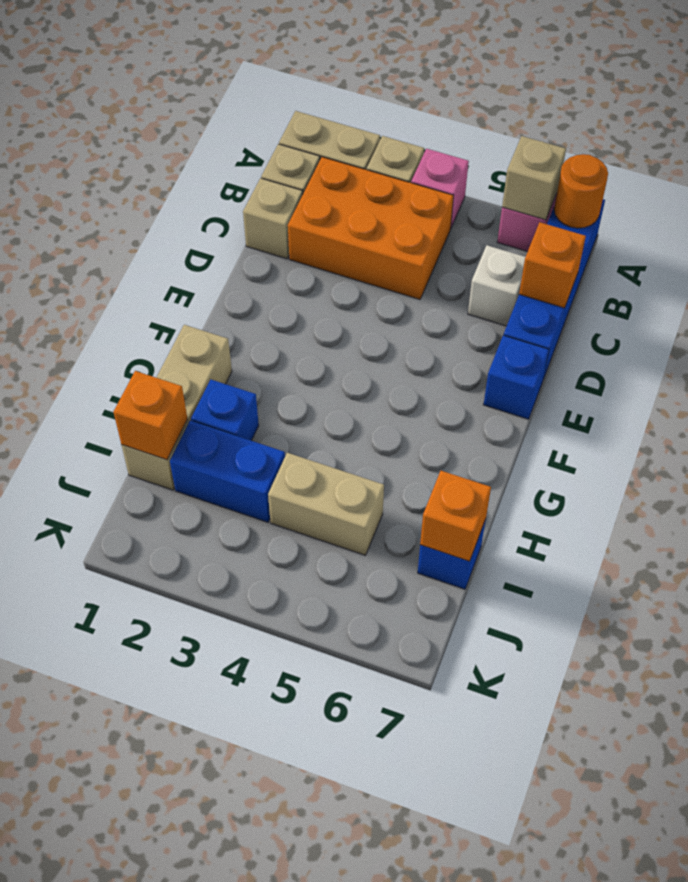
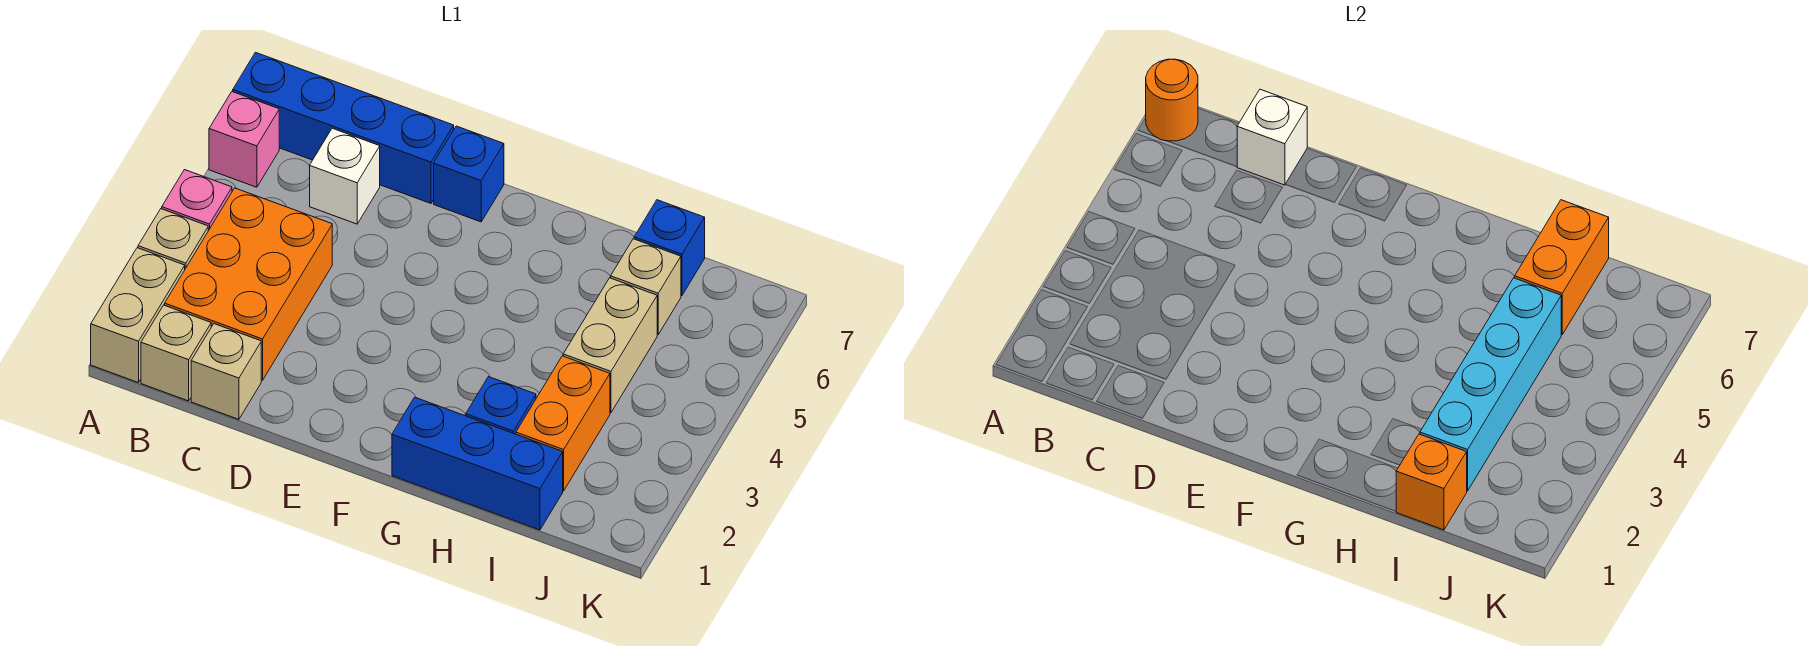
tan 1x1 brick [502,136,566,220] -> tan 1x1 brick moved to [611,239,681,334]
orange 1x1 brick [519,222,586,308] -> white 1x1 brick [1237,89,1307,185]
tan 1x3 brick [122,325,232,490] -> blue 1x3 brick [392,397,563,530]
blue 1x2 brick [170,421,285,522] -> orange 1x2 brick [516,356,610,491]
none -> cyan 1x4 brick [1420,278,1561,491]
orange 1x1 brick [420,471,491,561] -> orange 1x2 brick [1515,200,1609,334]

